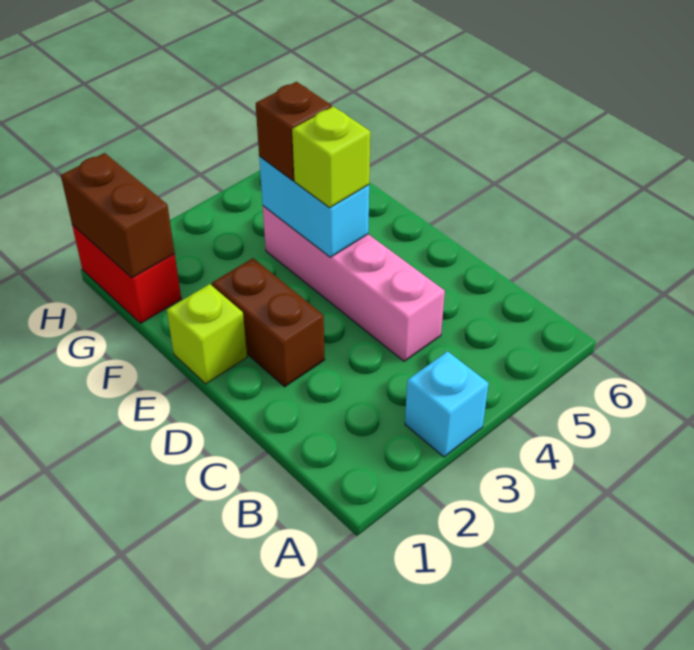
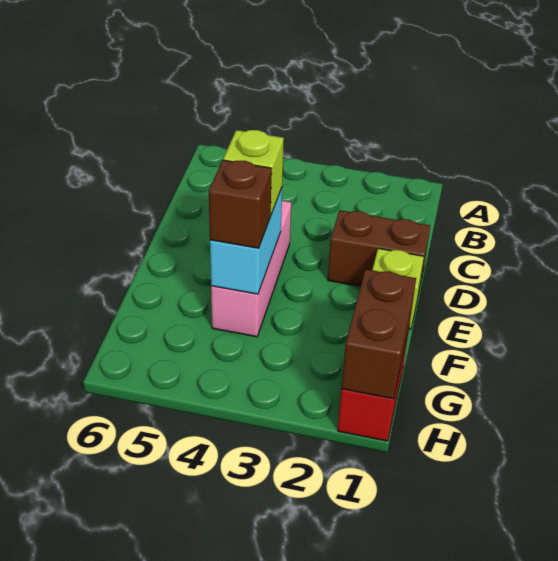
cyan 1x1 brick [405,351,489,457] -> none
pink 1x4 brick [263,206,445,361] -> pink 1x3 brick [211,201,291,337]
brown 1x2 brick [212,258,325,387] -> brown 1x2 brick turned to [328,210,430,289]

